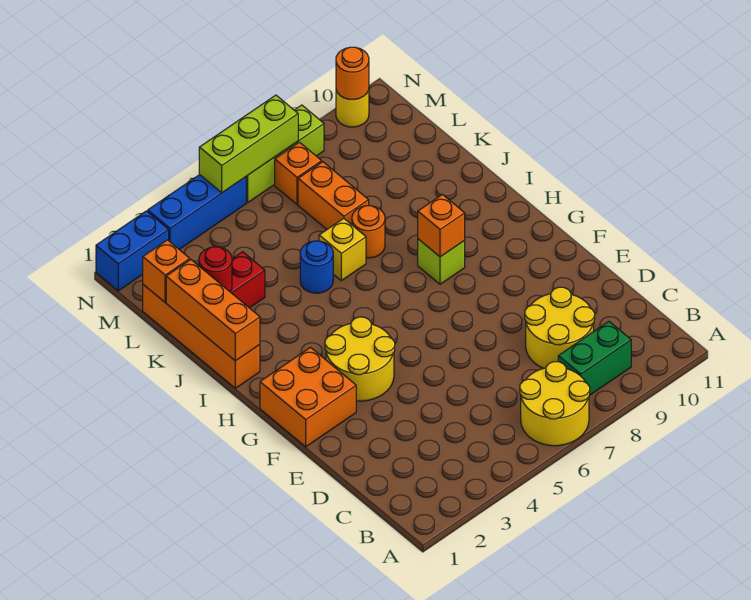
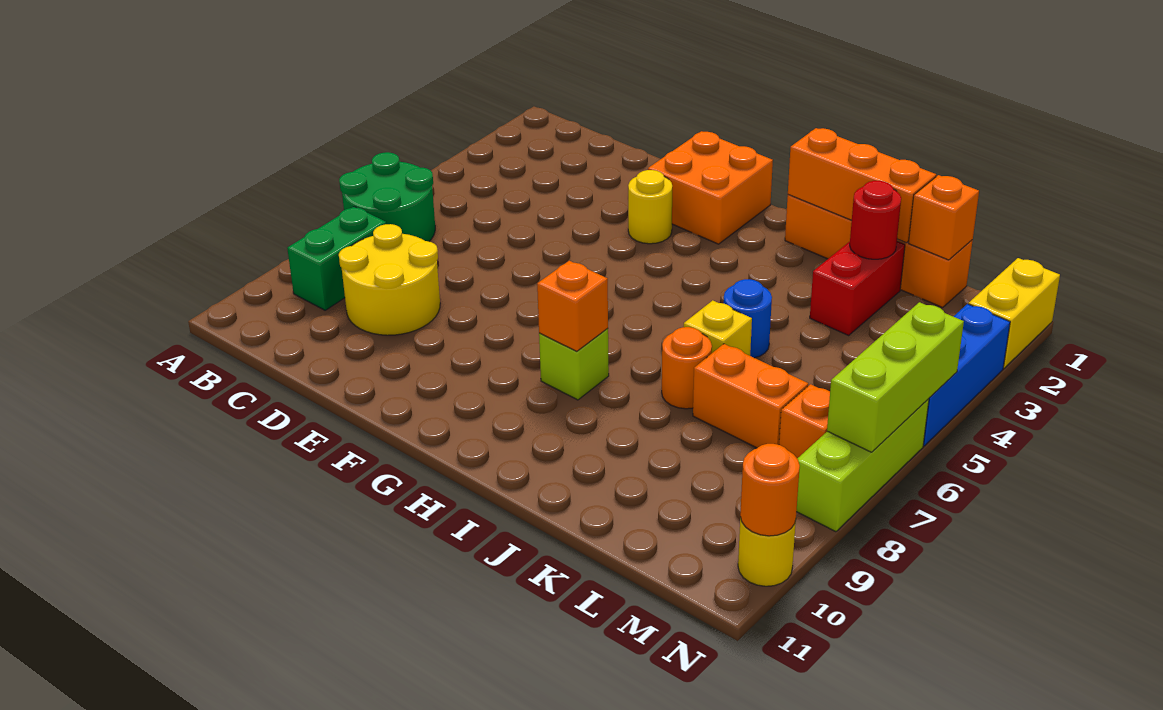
yellow 2x2 round brick [520,362,590,446] -> green 2x2 round brick [339,152,435,241]
yellow 2x2 round brick [325,317,395,401] -> yellow 1x1 round brick [628,170,672,244]
blue 1x2 brick [96,211,169,291] -> yellow 1x2 brick [969,258,1060,368]

